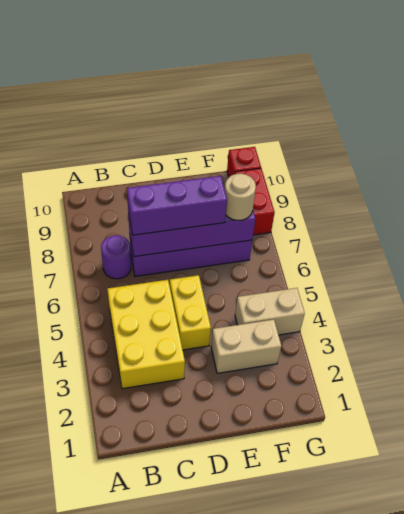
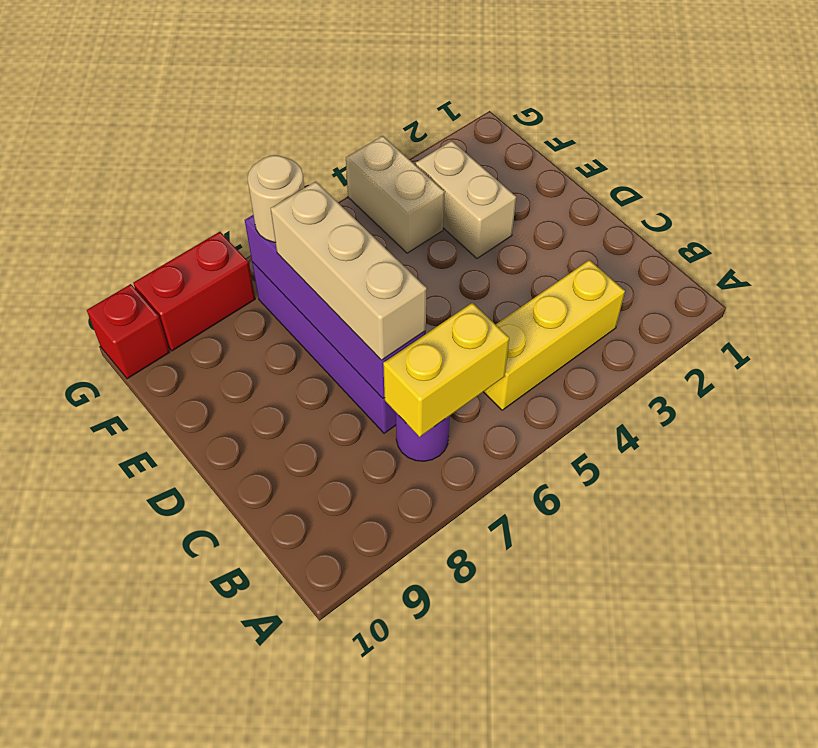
yellow 2x3 brick [107,280,185,389] -> yellow 1x3 brick [484,260,625,410]
purple 1x3 brick [127,176,227,235] -> tan 1x3 brick [271,182,427,360]
yellow 1x2 brick [170,275,211,350] -> yellow 1x2 brick moved to [383,303,509,437]

